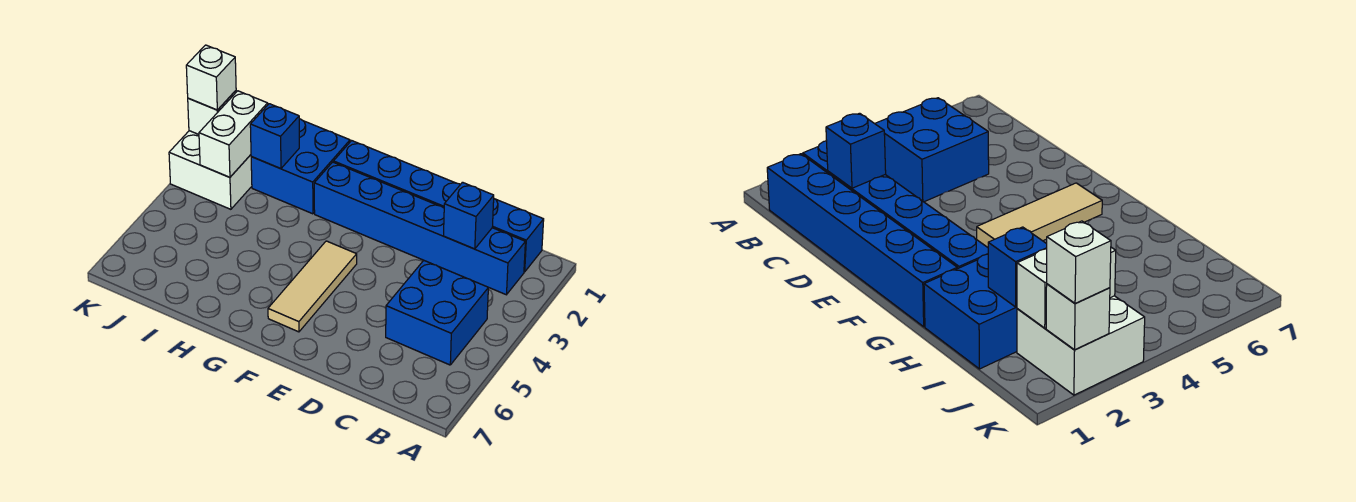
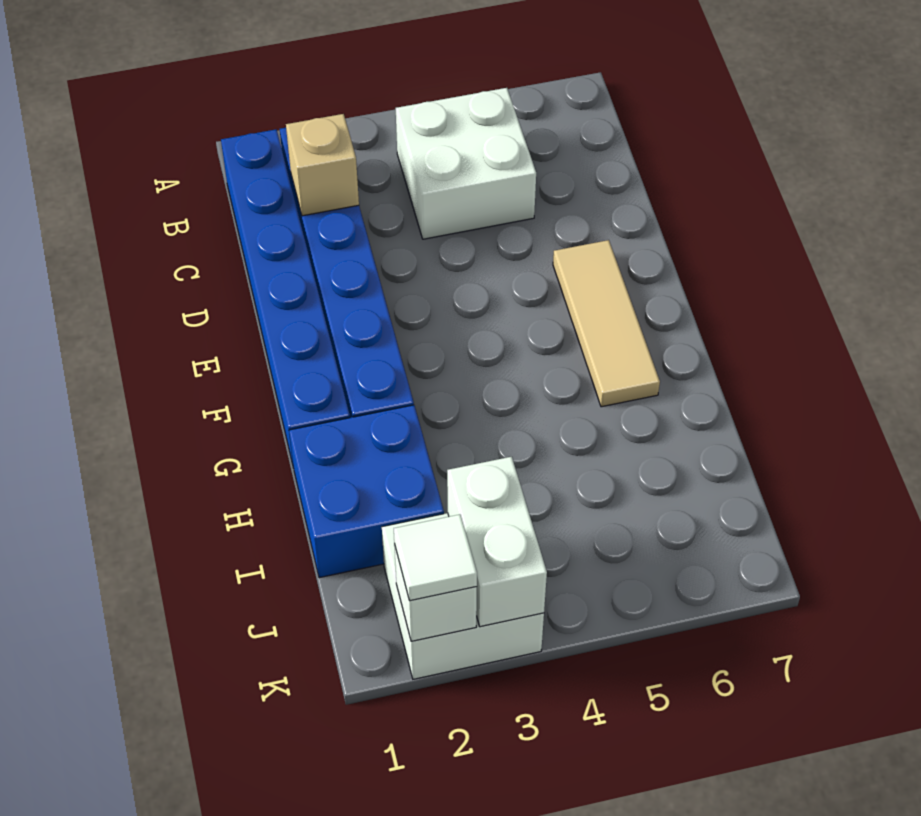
blue 2x2 brick [386,260,488,365] -> white 2x2 brick [396,88,536,239]
blue 1x1 brick [444,182,494,249] -> tan 1x1 brick [286,114,359,216]
tan 1x3 tile [268,241,357,332] -> tan 1x3 tile turned to [553,240,660,407]
blue 1x1 brick [250,104,299,169] -> none
white 1x2 brick [199,91,268,177] -> white 1x2 brick turned to [447,457,547,627]
white 1x1 brick [186,45,236,110] -> white 1x1 tile [394,514,477,601]

